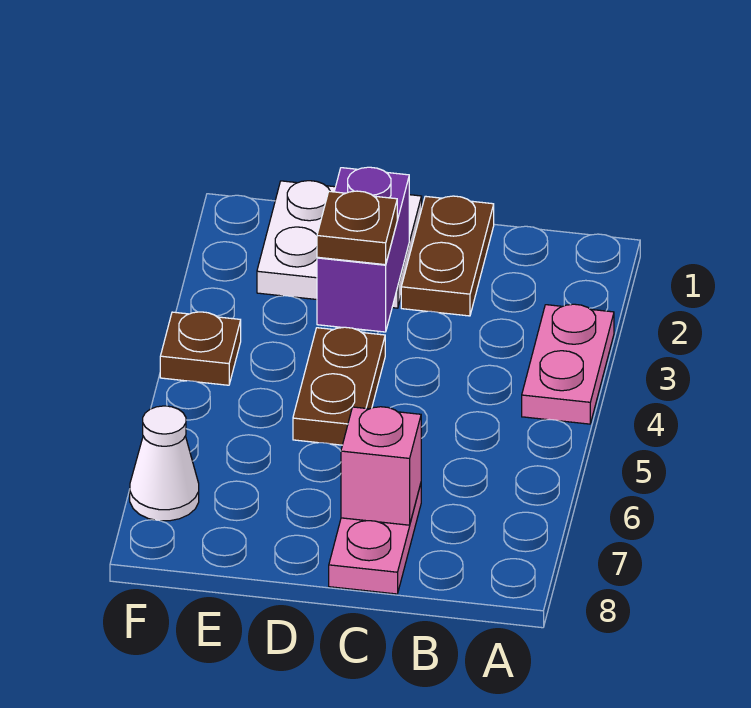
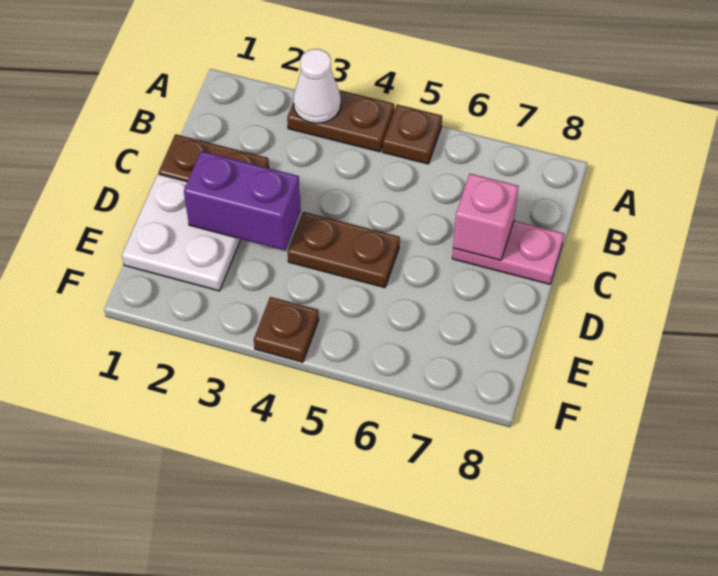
pink 1x2 plate [522,304,614,424] -> brown 1x2 plate [287,90,394,152]
brown 1x1 plate [317,191,397,265] -> brown 1x1 plate moved to [383,105,442,164]
white 1x1 cone [130,406,199,521] -> white 1x1 cone moved to [293,49,341,123]

